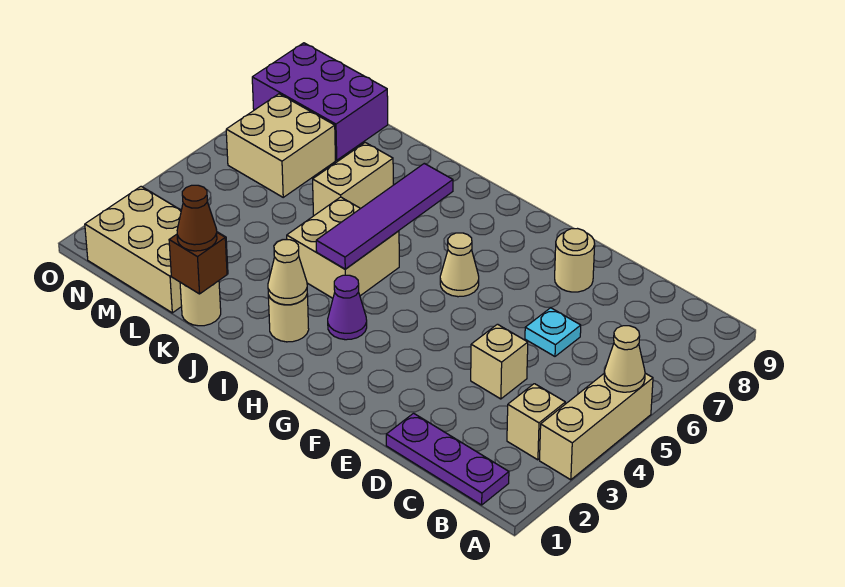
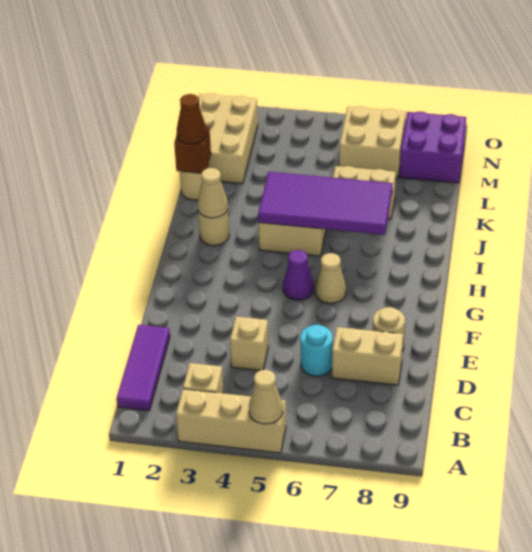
purple 1x3 plate [386,413,509,505] -> purple 1x3 tile [117,325,170,411]
cyan 1x1 plate [525,308,581,356] -> cyan 1x1 round brick [300,325,333,376]
none -> tan 1x2 brick [332,327,403,385]
purple 1x1 cone [328,275,367,340] -> purple 1x1 cone moved to [283,250,314,300]
purple 1x4 tile [316,163,453,269] -> purple 2x4 tile [258,172,393,235]
purple 2x3 brick [252,43,388,160] -> purple 2x2 brick [400,111,466,183]

